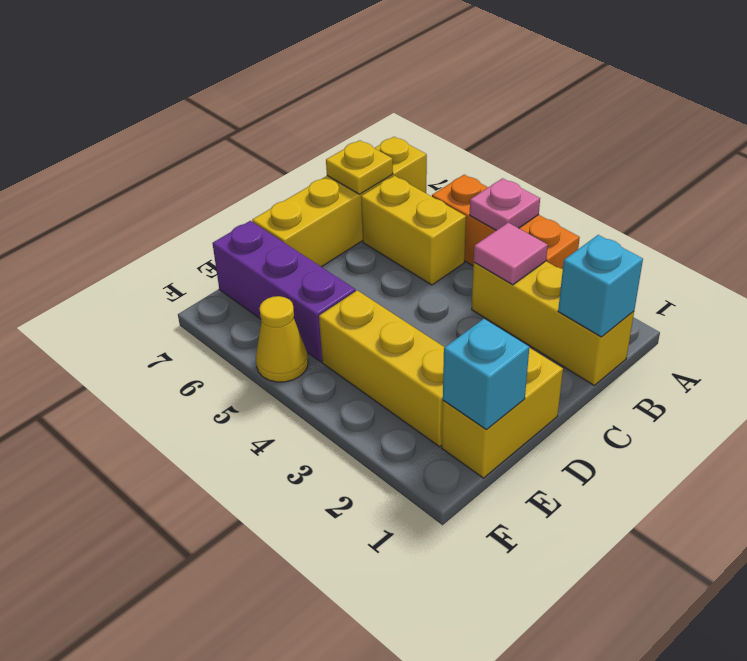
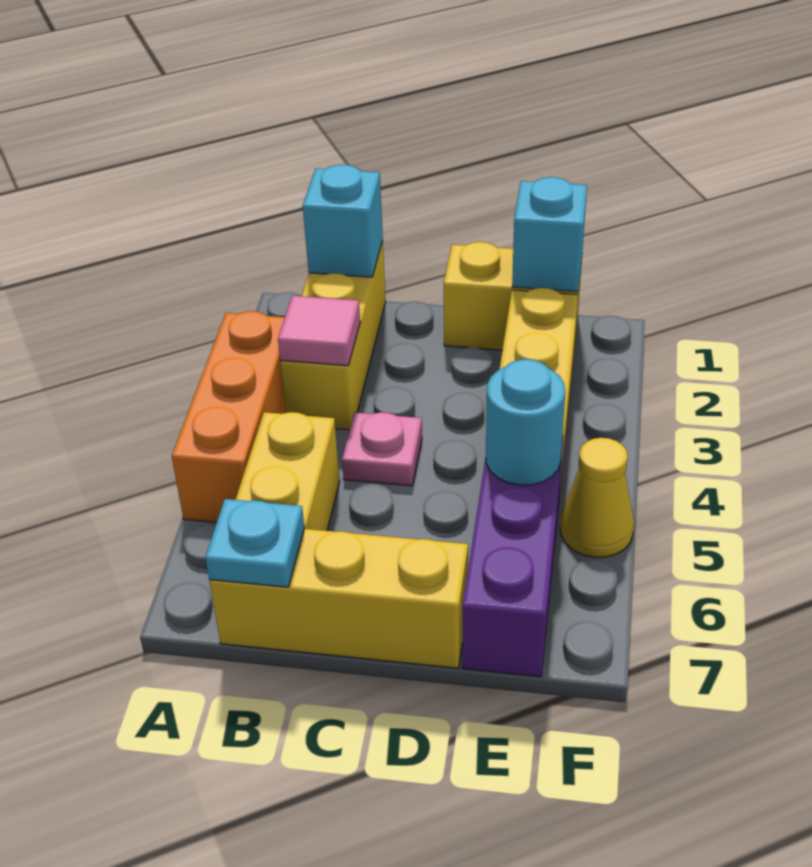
pink 1x1 plate [470,178,540,230] -> pink 1x1 plate moved to [342,412,422,486]
yellow 1x4 brick [252,137,427,267] -> yellow 1x3 brick [209,529,468,668]
yellow 1x1 plate [326,140,393,194] -> cyan 1x1 plate [205,499,304,587]
none -> cyan 1x1 round brick [486,359,565,485]

